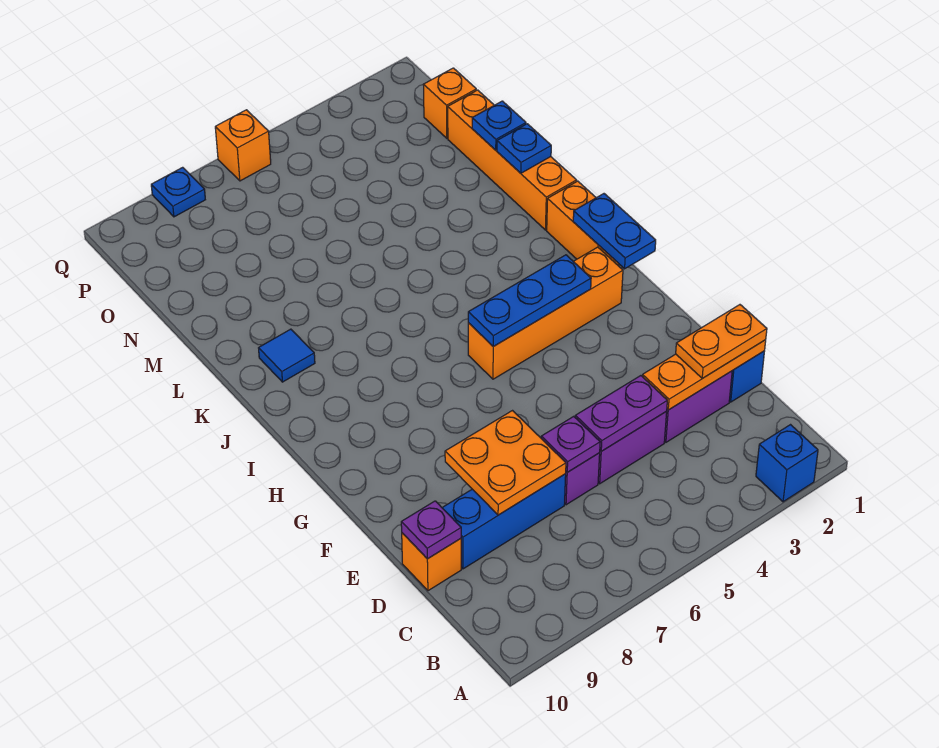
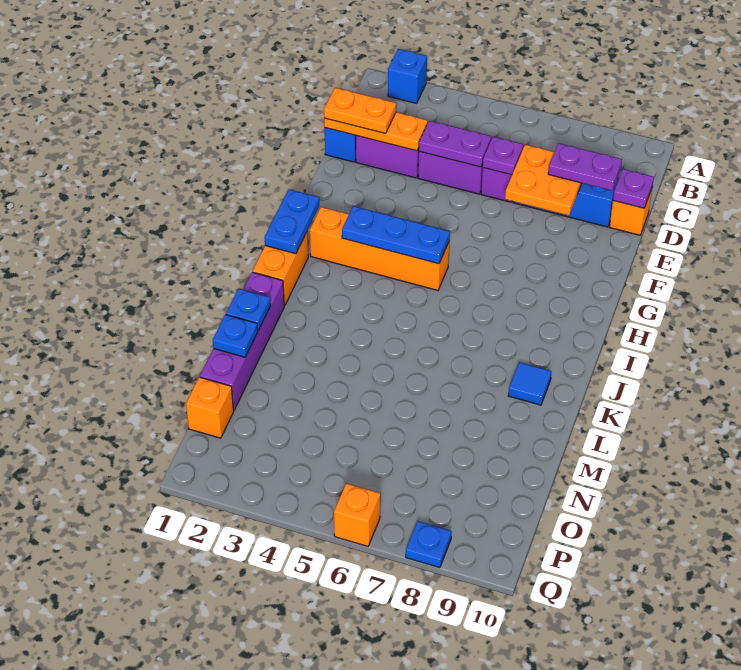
none -> purple 1x2 plate [548,143,622,191]
orange 1x4 brick [448,90,577,230] -> purple 1x4 brick [200,272,284,411]

